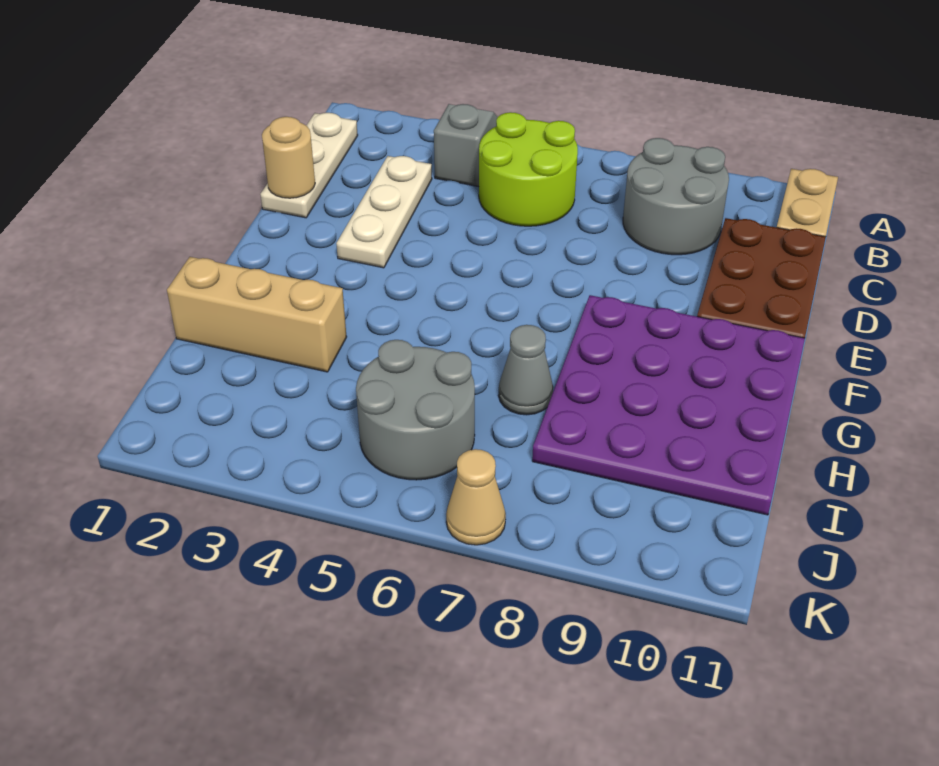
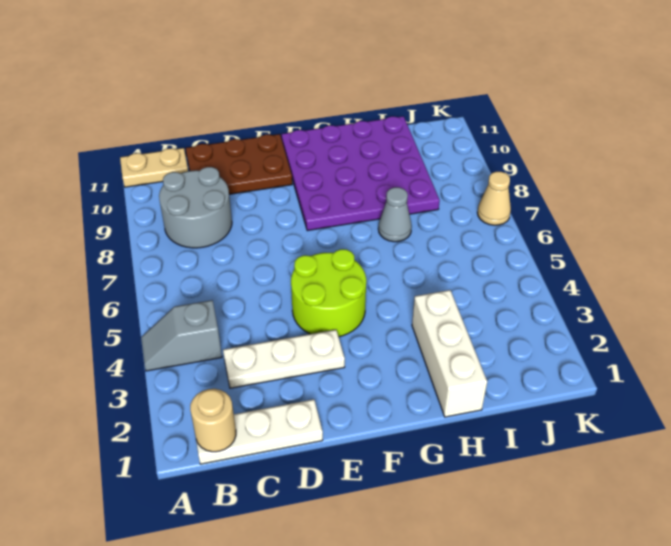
lime 2x2 round brick [479,112,578,226] -> lime 2x2 round brick moved to [291,249,366,337]
tan 1x1 round brick [262,117,315,198] -> tan 1x1 round brick moved to [190,389,236,452]
tan 1x3 brick [167,257,347,372] -> white 1x3 brick [412,290,487,417]
grey 2x2 round brick [356,340,475,480] -> none

